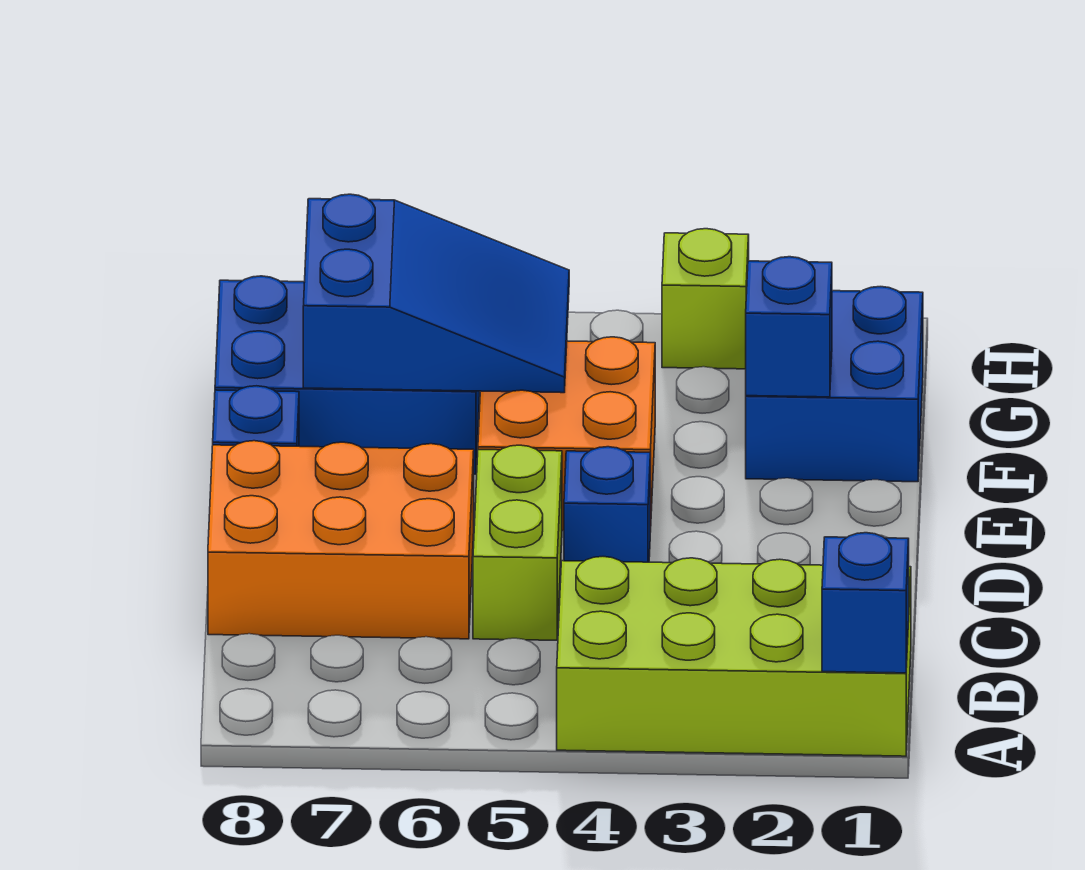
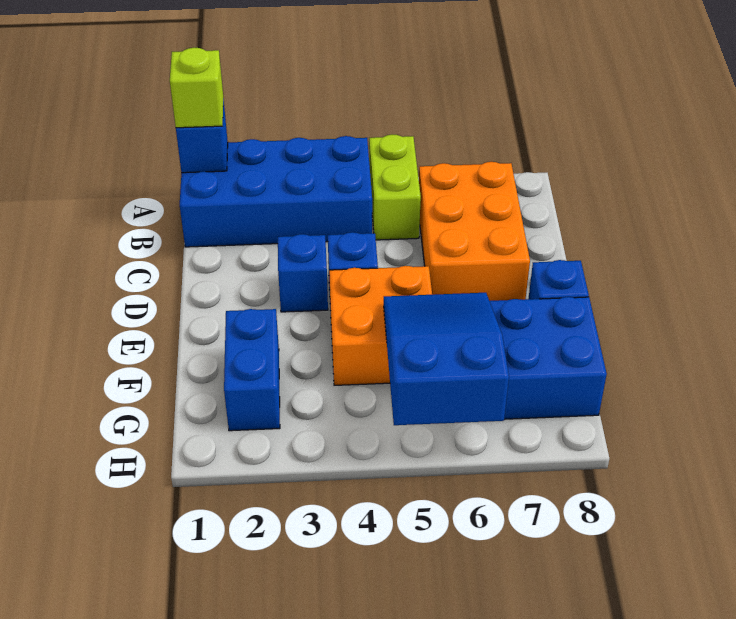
lime 2x4 brick [557,557,911,756] -> blue 2x4 brick [180,136,372,247]
lime 1x2 brick [473,445,562,640] -> lime 1x2 brick moved to [369,134,421,240]
orange 2x3 brick [208,441,474,639] -> orange 2x3 brick turned to [419,162,530,301]
blue 2x2 brick [746,287,923,482] -> blue 1x2 brick [224,309,280,431]
blue 1x1 brick [746,257,832,397] -> blue 1x1 brick moved to [278,234,328,312]
blue 2x3 slope [303,194,569,393] -> blue 2x3 slope turned to [384,293,509,425]
lime 1x1 brick [662,229,749,369] -> lime 1x1 brick moved to [170,48,223,128]

